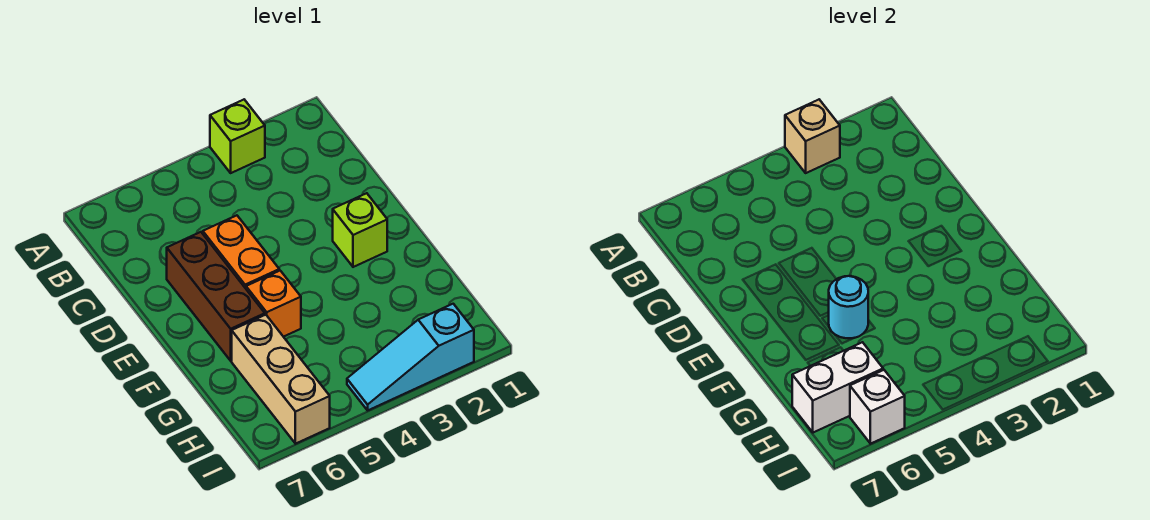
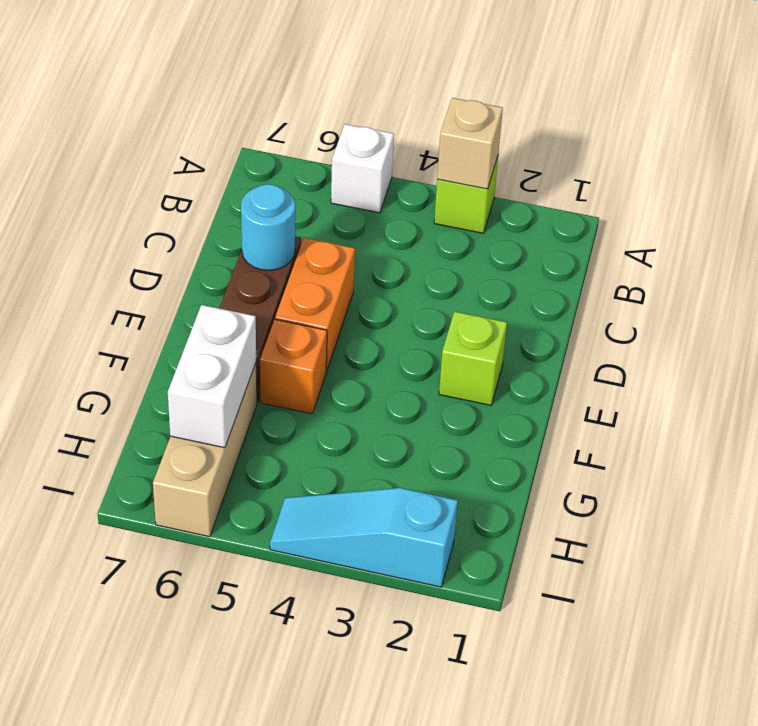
cyan 1x1 round brick [829,276,868,338] -> cyan 1x1 round brick moved to [241,184,295,271]
white 1x2 brick [792,342,883,433] -> white 1x2 brick turned to [168,305,256,448]
white 1x1 brick [850,370,905,444] -> white 1x1 brick moved to [331,124,394,213]

